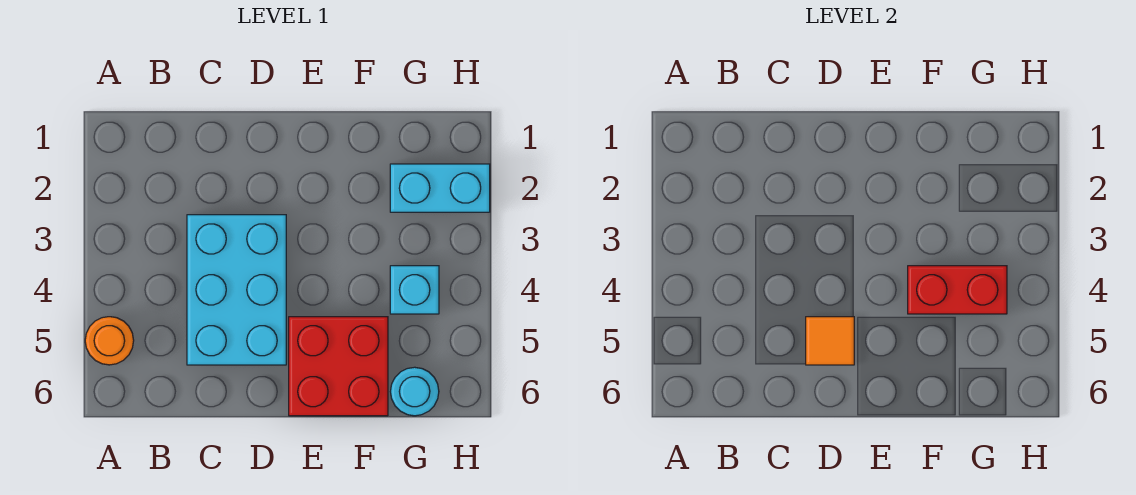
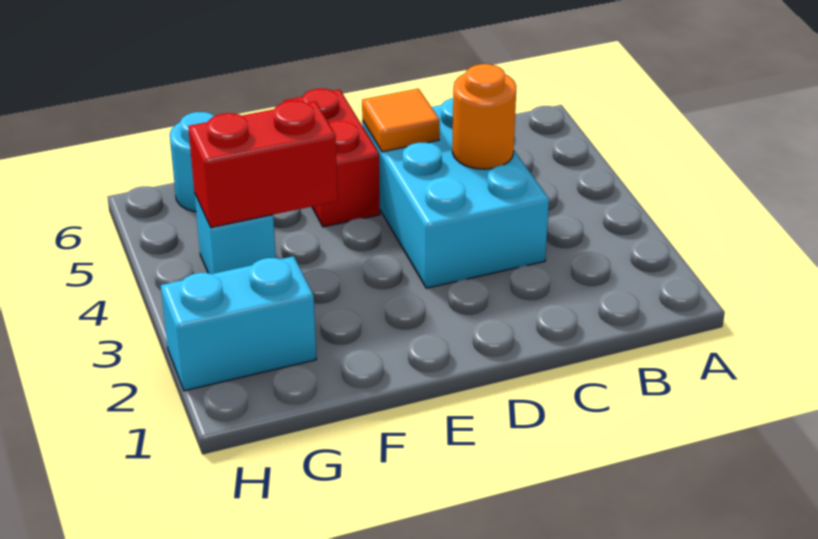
orange 1x1 round brick [85,317,134,365] -> orange 1x1 round brick moved to [452,64,516,169]
red 2x2 brick [289,317,388,416] -> red 1x2 brick [284,89,380,227]

